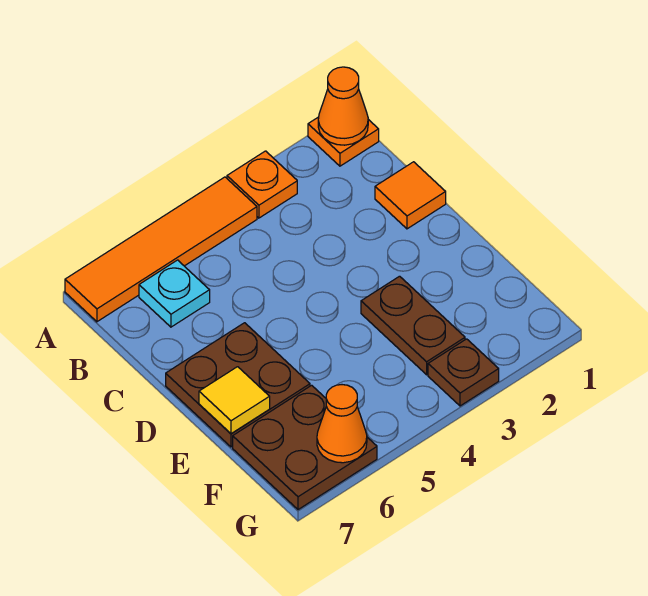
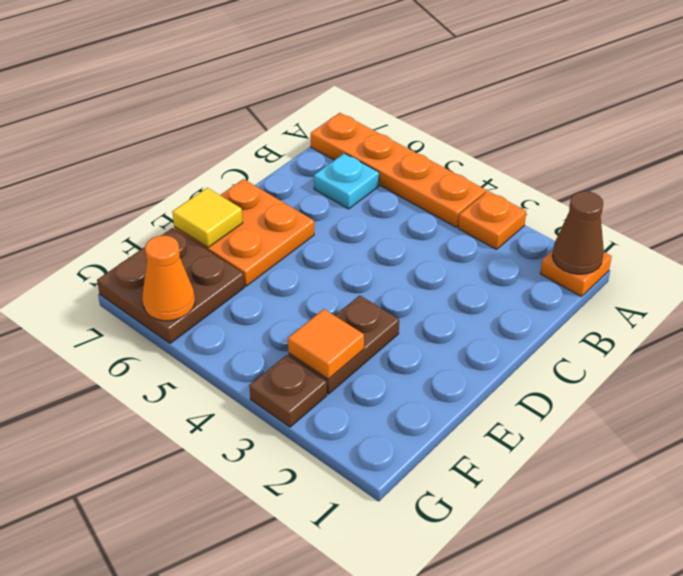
orange 1x1 cone [318,67,368,145] -> brown 1x1 cone [552,191,604,274]
orange 1x4 tile [65,177,257,322] -> orange 1x4 plate [311,113,486,227]
orange 1x1 tile [375,162,446,229] -> orange 1x1 tile moved to [288,309,364,379]
brown 2x2 plate [166,323,310,447] -> orange 2x2 plate [174,179,314,286]

